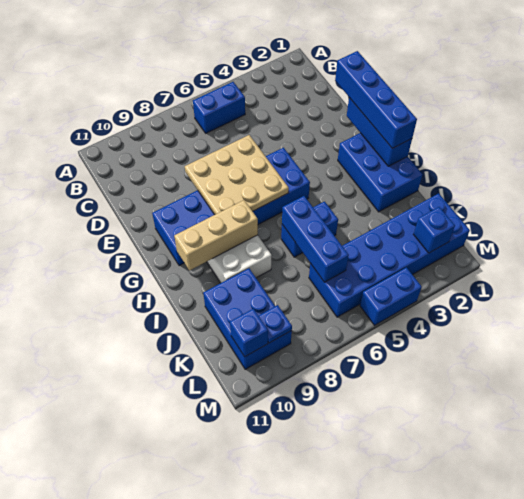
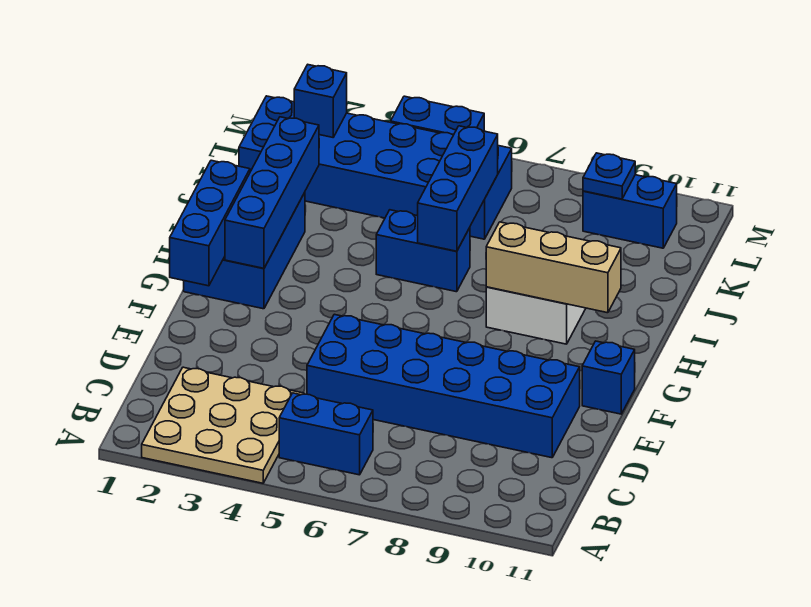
blue 1x4 brick [335,51,417,148] -> blue 1x4 brick moved to [225,117,319,268]
tan 3x3 plate [185,135,289,215] -> tan 3x3 plate moved to [142,367,304,483]
blue 2x6 brick [152,148,310,266] -> blue 2x6 brick moved to [307,314,580,458]
blue 2x3 brick [203,268,292,369] -> blue 1x2 brick [583,175,677,248]
blue 1x1 brick [230,309,268,357] -> blue 1x1 brick moved to [582,341,635,414]

